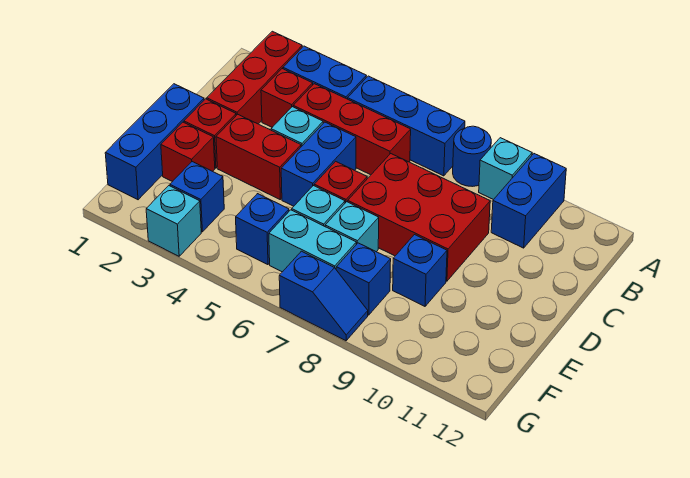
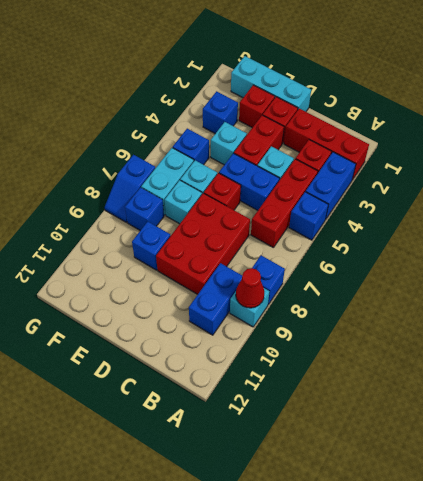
blue 1x3 brick [348,76,465,176] -> blue 1x1 brick [289,192,328,240]
blue 1x1 round brick [453,126,491,187] -> blue 1x1 brick [252,256,285,305]
none -> red 1x1 cone [236,268,264,308]
blue 1x2 brick [491,154,566,248] -> blue 1x2 brick turned to [189,263,242,335]
blue 1x3 brick [105,84,204,200] -> cyan 1x3 brick [231,56,311,112]
cyan 1x1 brick [146,186,201,256] -> cyan 1x1 brick moved to [211,122,247,165]

